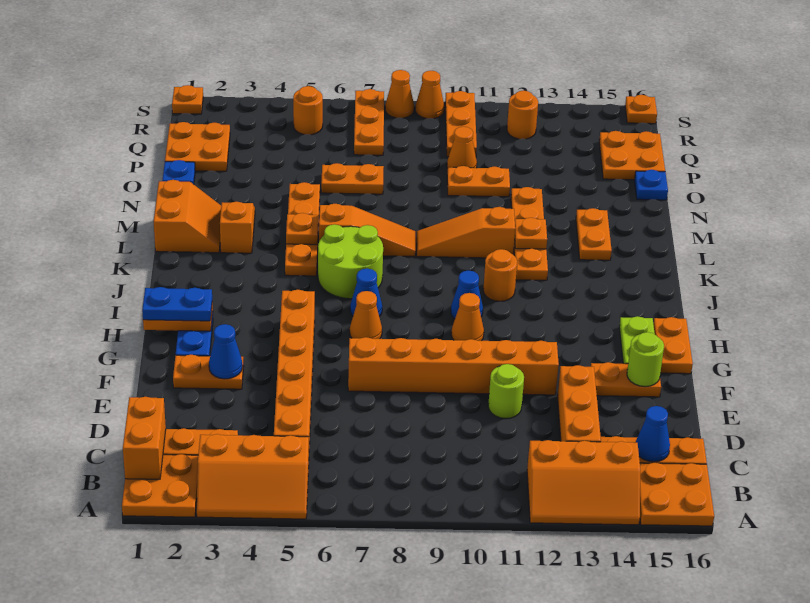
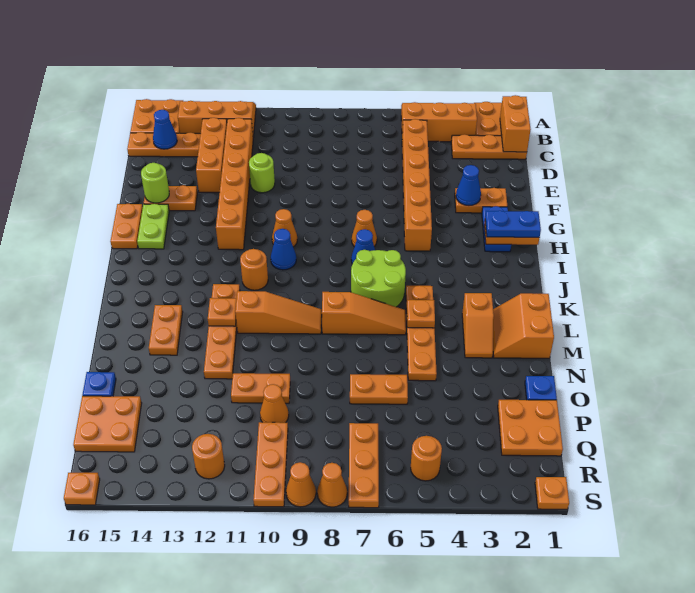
orange 1x6 brick [348,337,559,395] -> orange 1x6 brick turned to [216,118,253,250]
orange 1x3 slope [319,204,415,257] -> orange 1x3 slope turned to [322,292,406,335]

